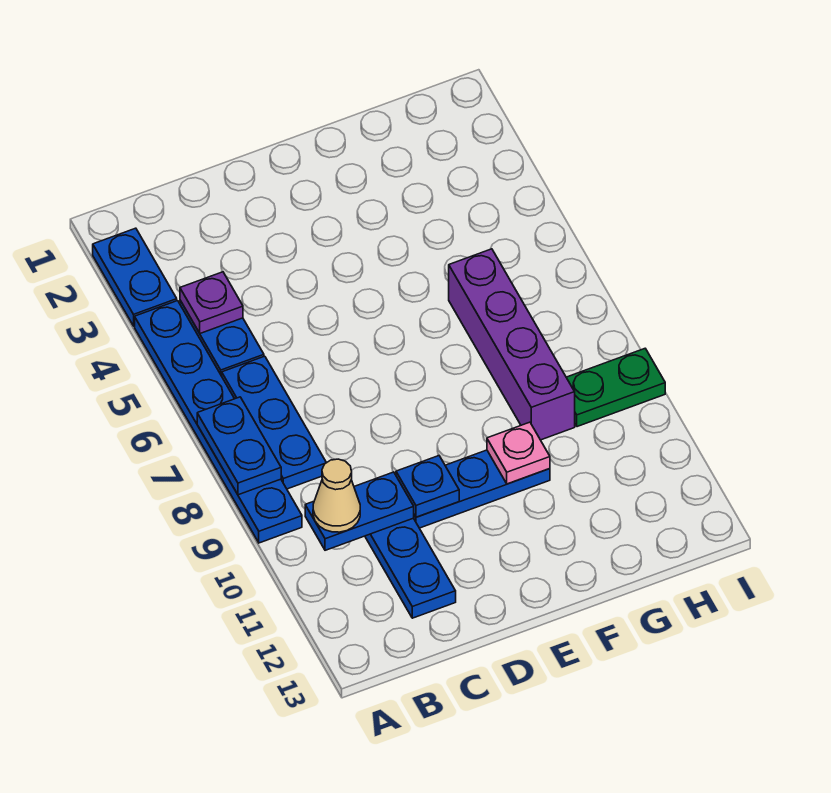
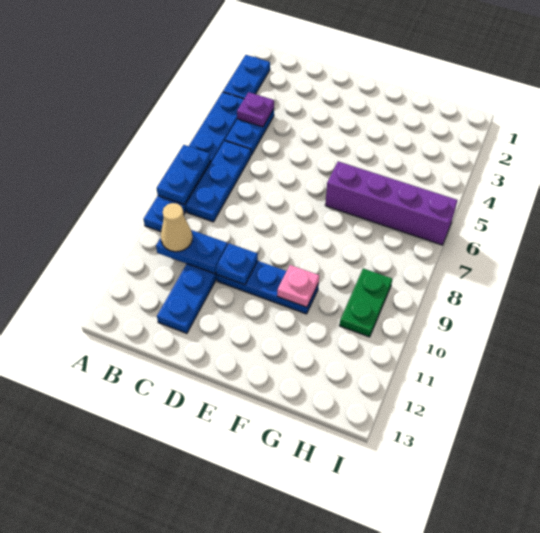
purple 1x4 brick [449,249,575,440] -> purple 1x4 brick turned to [325,161,458,245]
green 1x2 plate [566,349,665,427] -> green 1x2 plate turned to [340,268,392,337]

